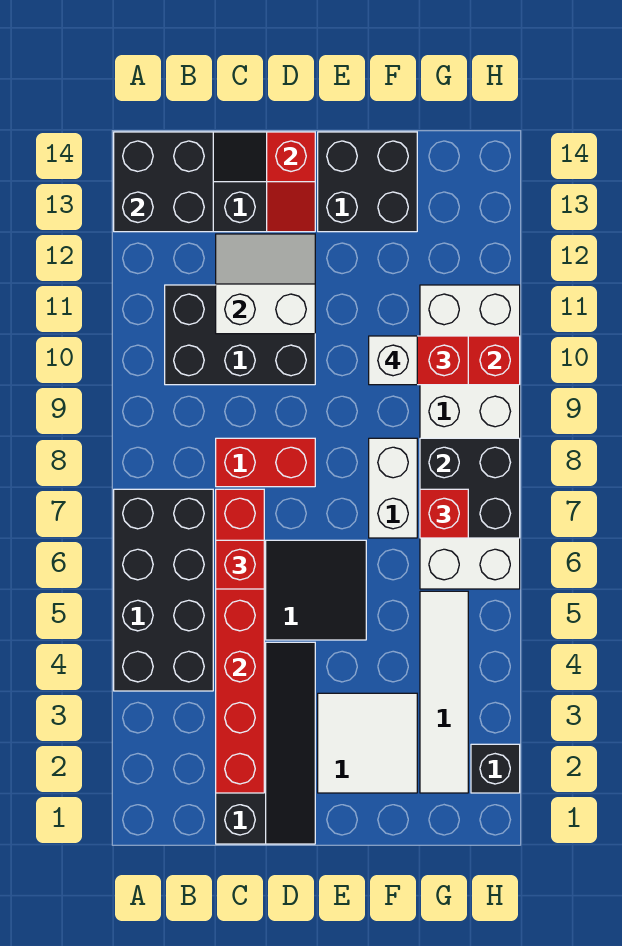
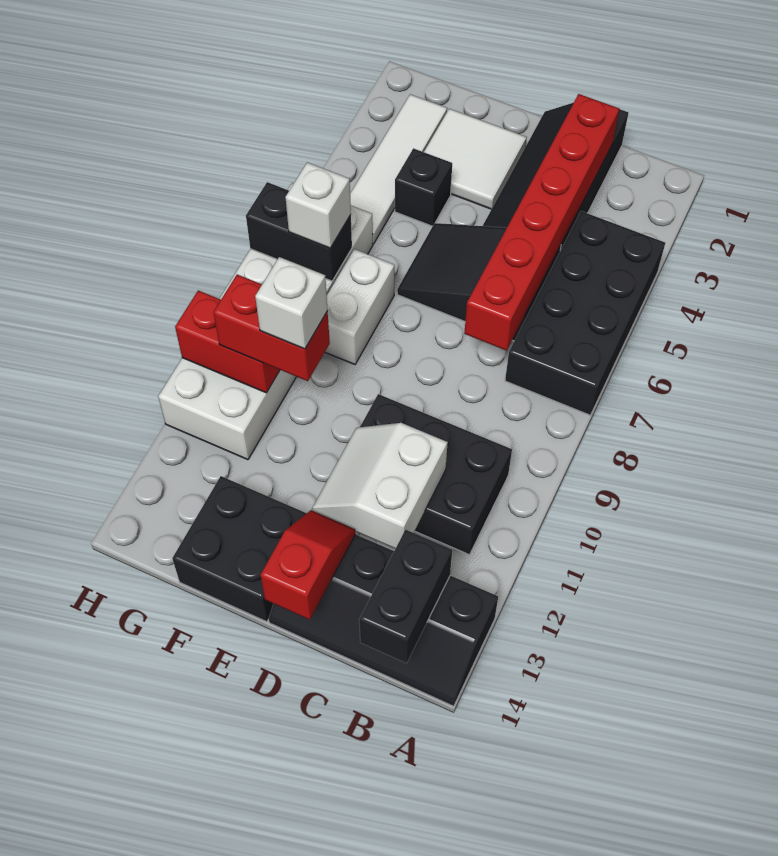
black 2x2 brick [114,132,213,232] -> black 1x2 brick [359,530,452,663]
red 1x1 brick [216,540,264,589] -> none
red 1x2 brick [216,438,315,487] -> none
white 2x2 slope [216,234,315,334] -> white 2x2 slope turned to [312,423,448,549]
black 2x2 brick [420,438,520,538] -> black 1x2 brick [246,182,352,281]
red 1x1 brick [420,489,468,538] -> white 1x1 brick [286,162,351,248]
black 1x1 brick [471,744,520,793] -> black 1x1 brick moved to [395,148,452,226]

